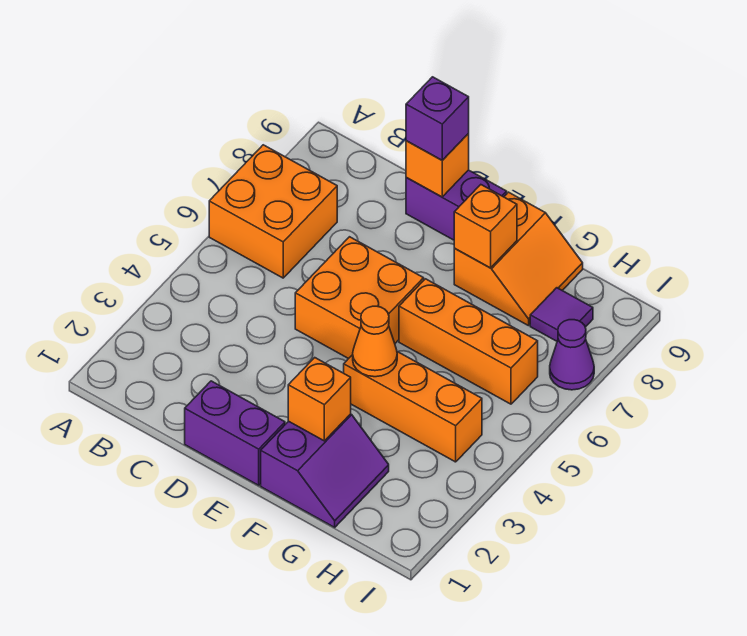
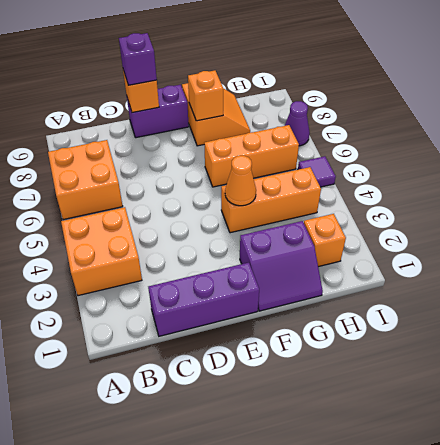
purple 1x2 brick [185,381,285,485] -> purple 1x3 brick [148,263,259,336]
orange 2x2 brick [295,237,424,359] -> orange 2x2 brick moved to [61,207,142,296]
purple 2x2 slope [261,414,389,527] -> purple 2x2 slope turned to [240,221,323,311]
orange 1x1 brick [288,358,351,441] -> orange 1x1 brick moved to [304,214,346,267]
purple 1x1 tile [530,288,593,341] -> purple 1x1 tile moved to [298,156,336,187]

